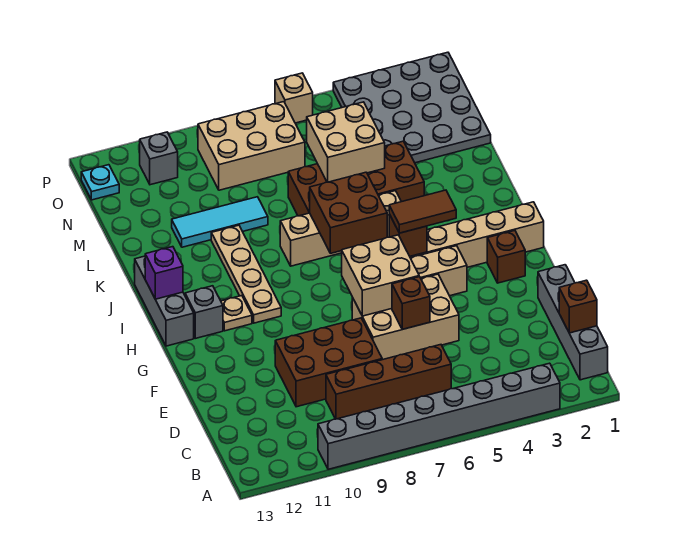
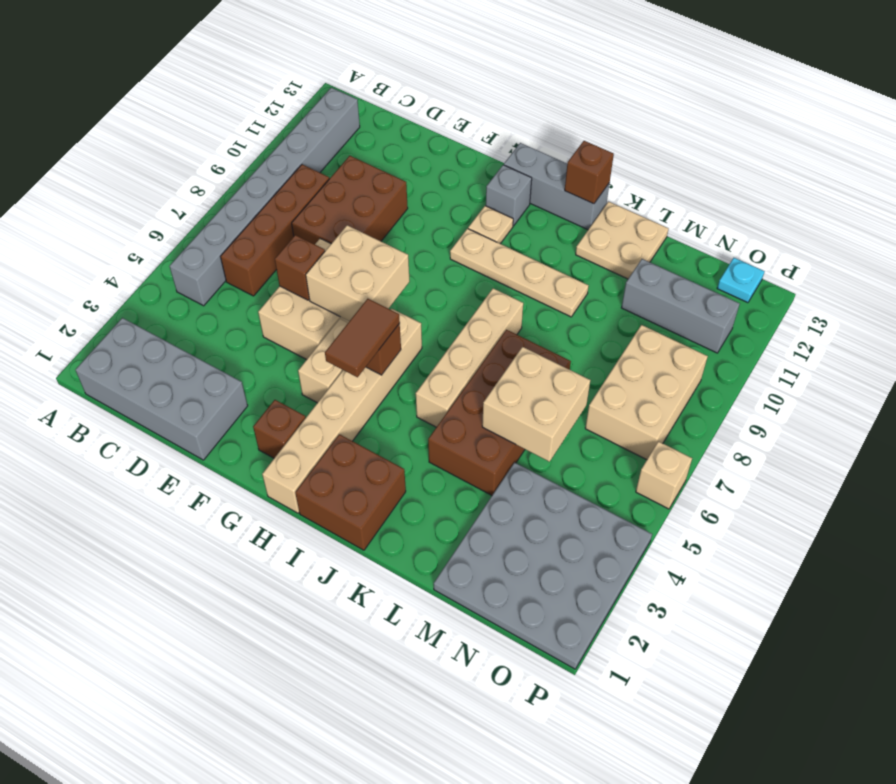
grey 1x8 brick [318,363,560,469] -> grey 1x8 brick moved to [169,87,360,306]
grey 1x4 brick [538,265,608,380] -> grey 2x4 brick [75,318,248,460]
brown 1x1 brick [559,280,597,333] -> brown 1x1 brick moved to [565,141,614,204]
brown 2x2 brick [310,172,387,253] -> brown 2x2 brick moved to [295,434,406,550]
purple 1x1 brick [145,247,183,299] -> none
none -> tan 2x2 plate [576,202,669,279]
cyan 1x3 tile [172,197,268,247] -> none
grey 1x1 brick [140,132,178,185] -> grey 1x3 brick [622,259,740,353]

